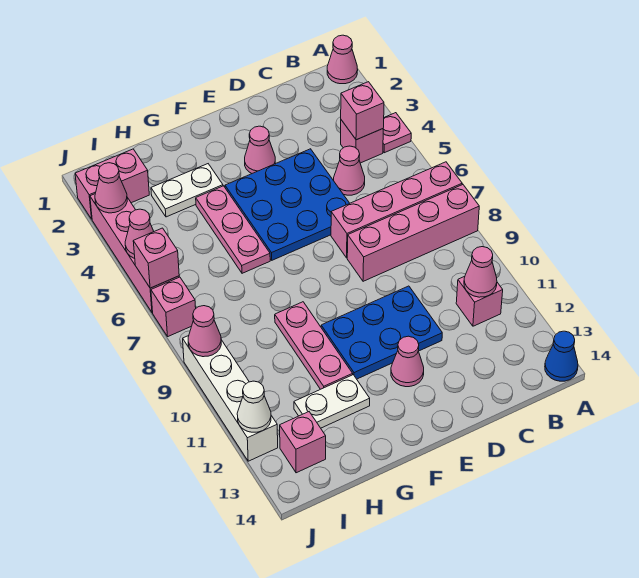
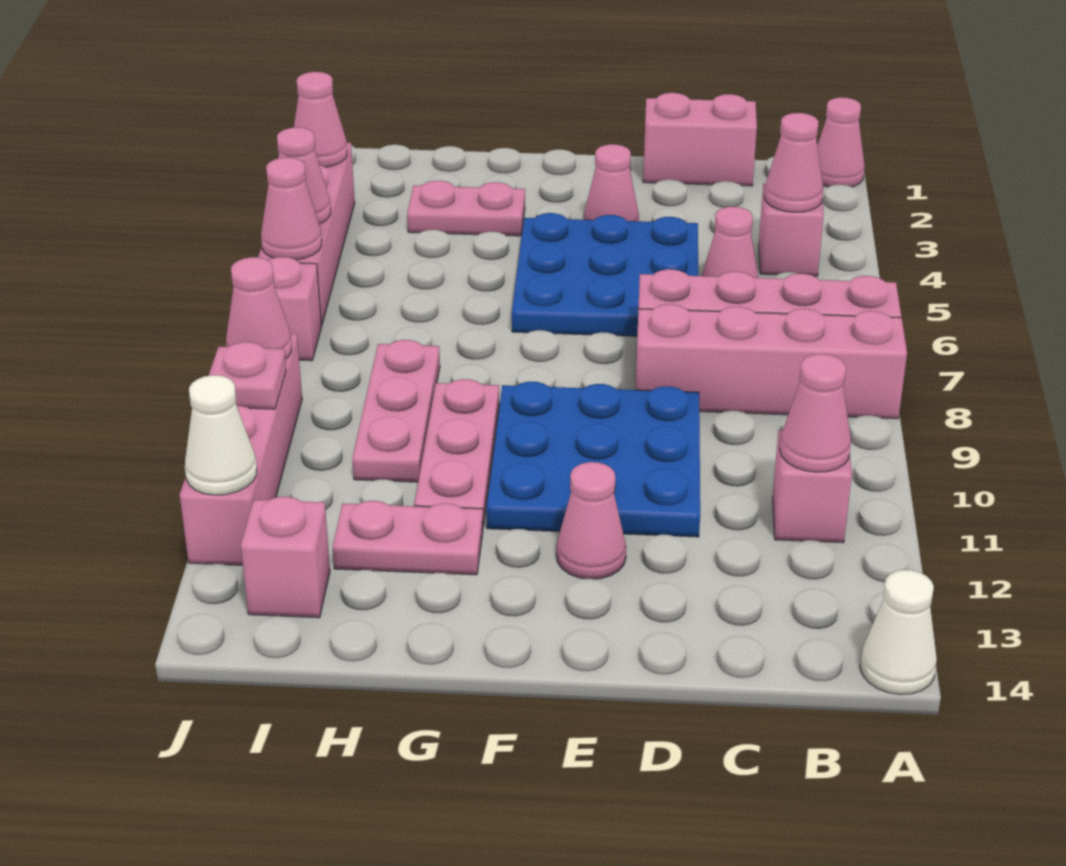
pink 1x1 plate [383,113,411,153] -> pink 1x1 plate moved to [209,342,286,409]
blue 1x1 cone [545,331,578,381] -> white 1x1 cone [860,570,937,695]
pink 1x1 brick [341,82,384,140] -> pink 1x1 cone [764,113,823,212]
blue 2x3 plate [321,286,442,379] -> blue 3x3 plate [486,381,700,537]
white 1x2 plate [151,164,223,217] -> pink 1x2 plate [407,181,525,236]
pink 1x3 plate [196,186,270,273] -> pink 1x3 plate moved to [352,340,440,482]
white 1x2 plate [294,375,370,428] -> pink 1x2 plate [333,501,483,575]
pink 1x2 brick [75,149,149,219] -> pink 1x2 brick moved to [643,93,757,186]
pink 1x1 brick [133,228,179,288] -> pink 1x1 cone [261,157,322,260]
white 1x4 brick [183,336,278,461] -> pink 1x4 brick [180,334,302,565]

